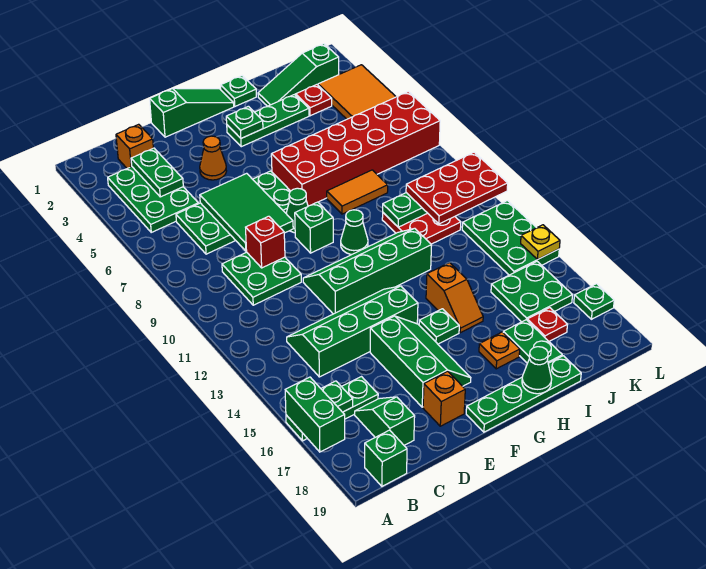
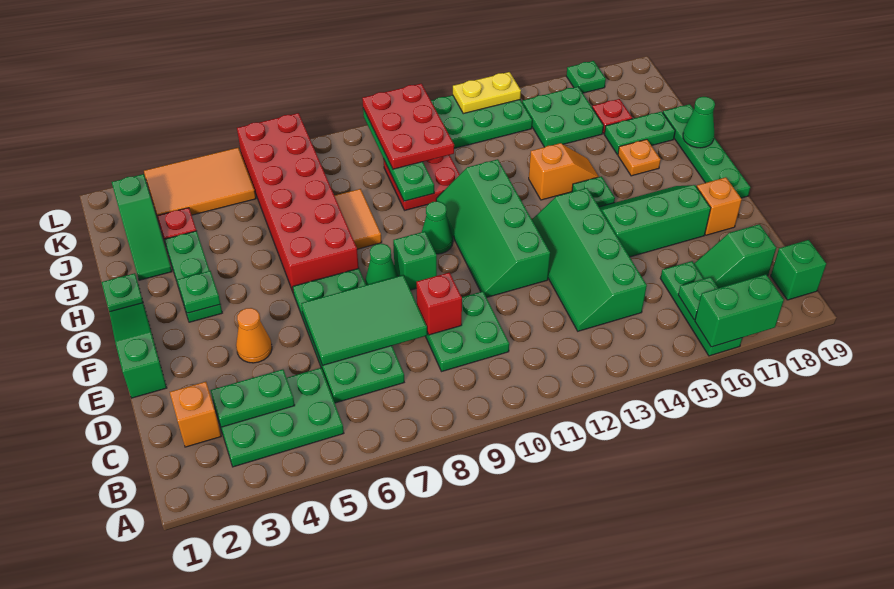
yellow 1x1 plate [521,225,560,260] -> yellow 1x2 plate [453,72,521,114]

